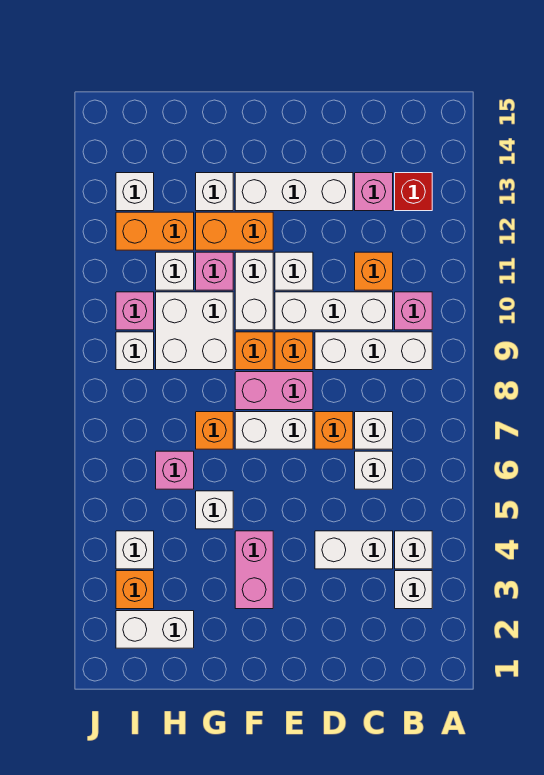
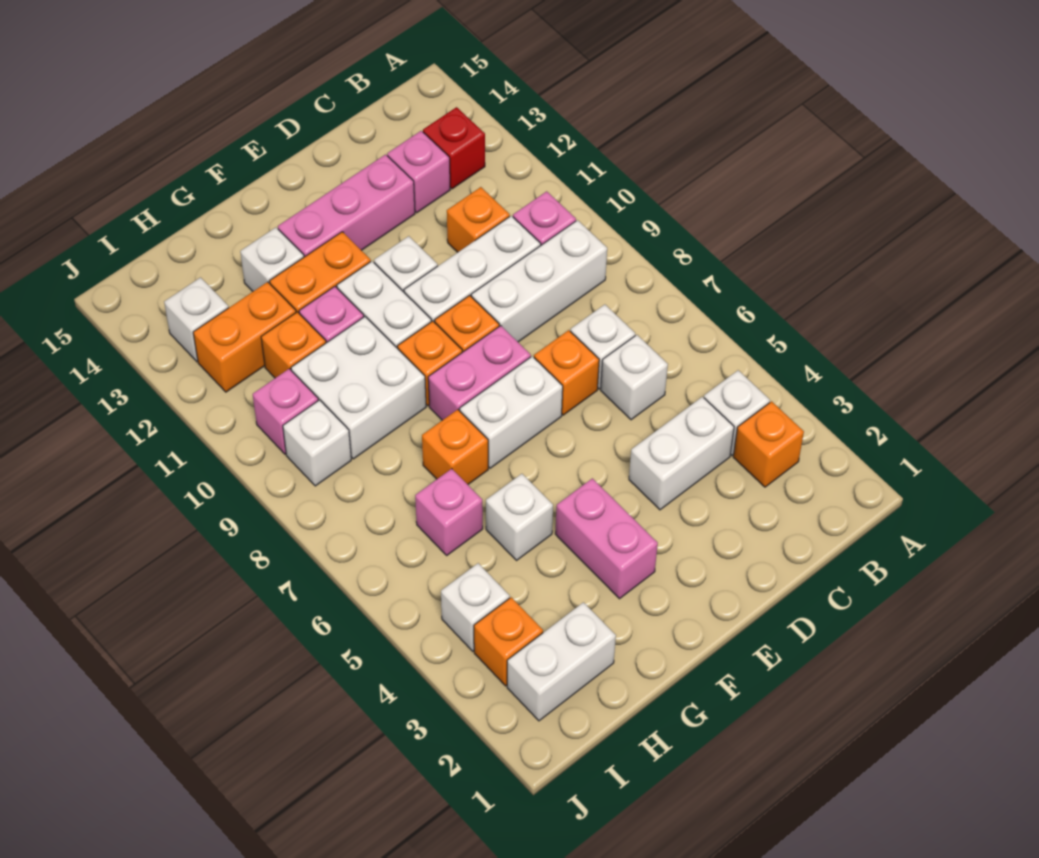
white 1x1 brick [395,571,432,609] -> orange 1x1 brick [733,401,804,487]
white 1x3 brick [235,173,353,211] -> pink 1x3 brick [278,154,415,257]
white 1x1 brick [156,252,194,290] -> orange 1x1 brick [261,312,326,378]

